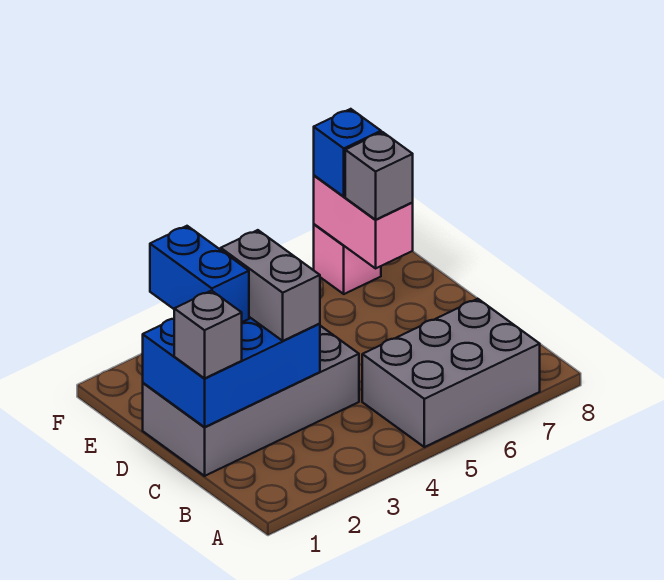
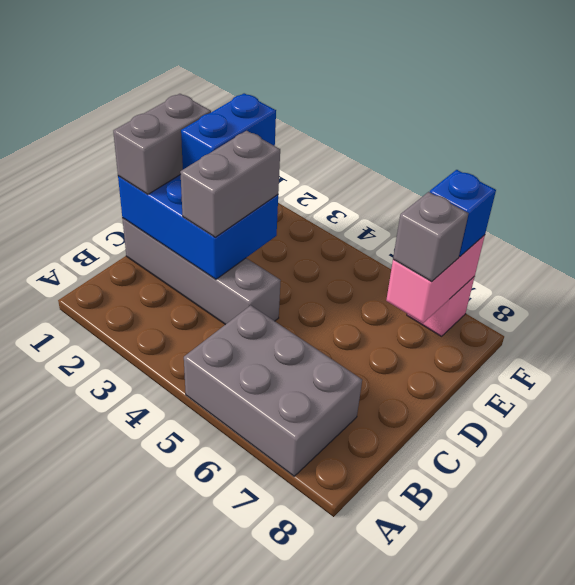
grey 2x4 brick [143,326,359,476] -> grey 1x4 brick [122,218,281,325]
grey 1x1 brick [174,291,242,378] -> grey 1x2 brick [113,94,211,194]

